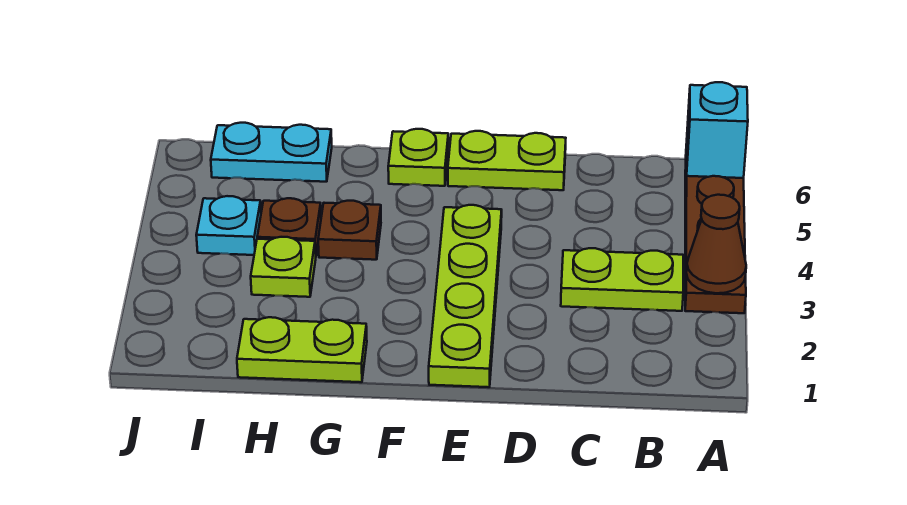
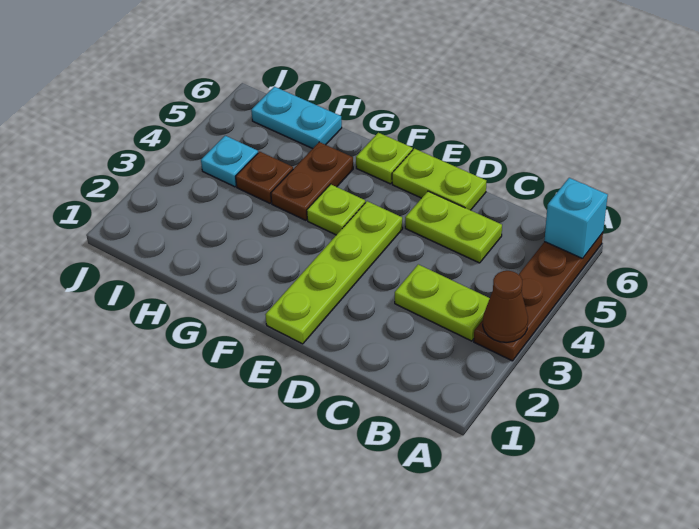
lime 1x2 plate [237,317,367,382] -> lime 1x2 plate moved to [405,191,502,263]
brown 1x1 plate [318,201,381,260] -> brown 1x2 plate [271,142,353,220]
lime 1x1 plate [251,237,316,297] -> lime 1x1 plate moved to [307,184,365,235]

